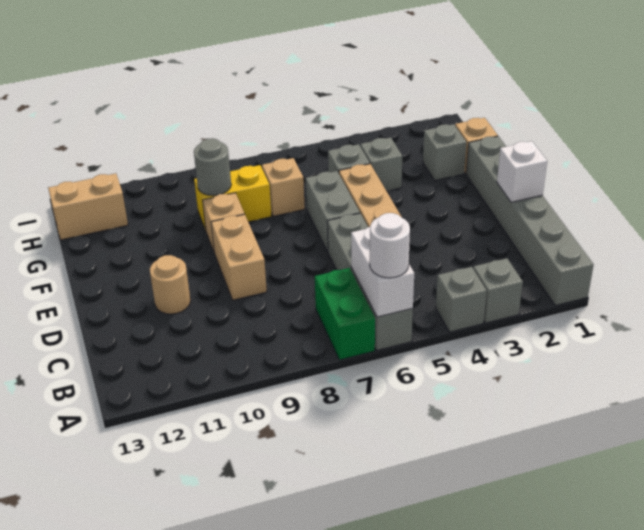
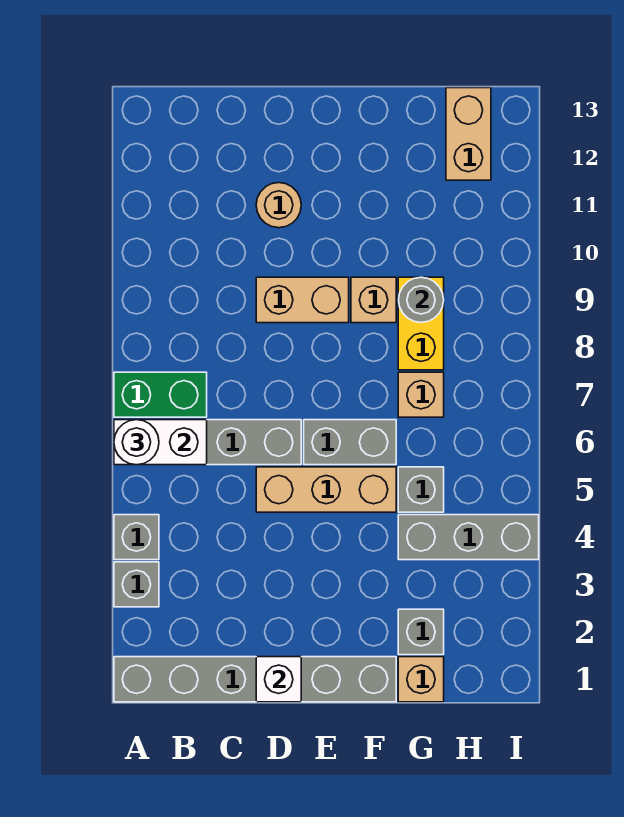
grey 1x1 brick [360,137,402,191] -> grey 1x3 brick [398,515,539,560]

